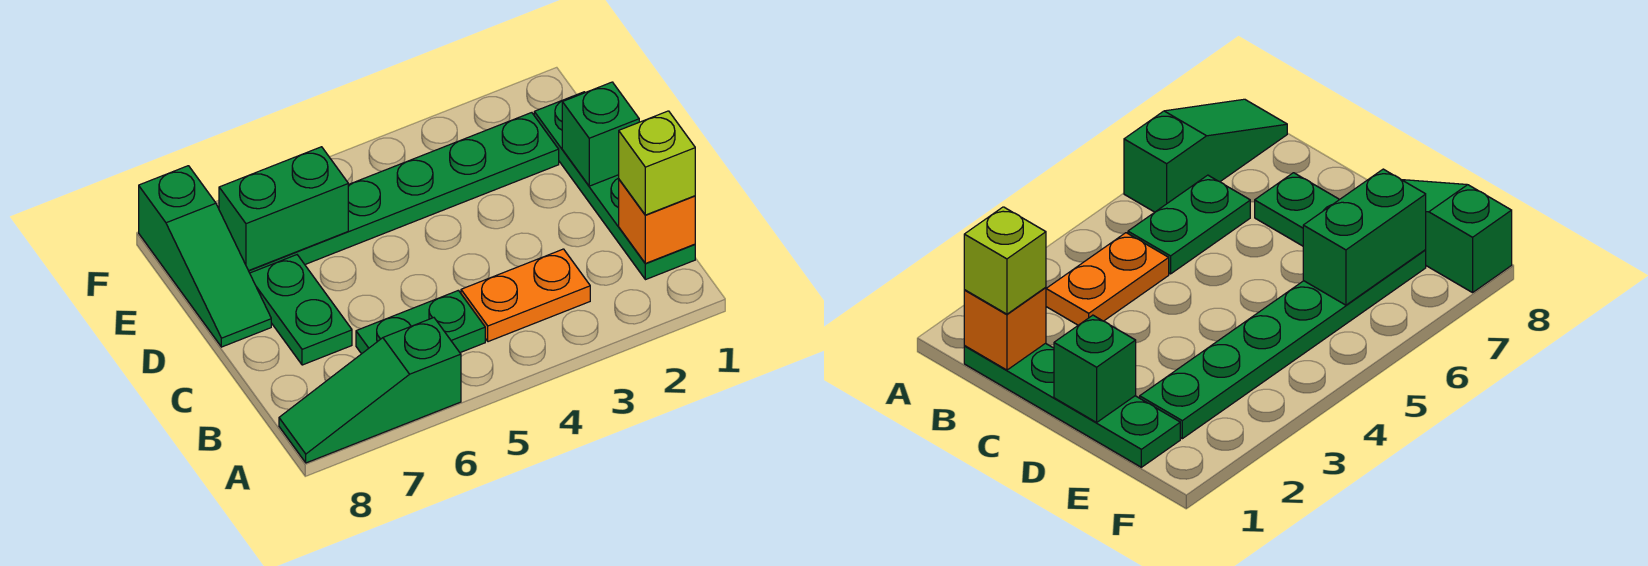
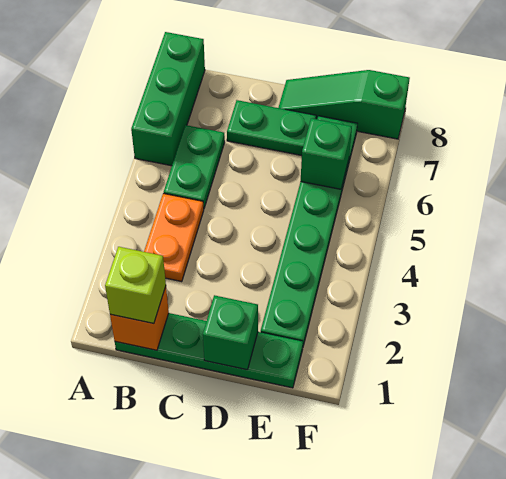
green 1x3 slope [279,318,461,463] -> green 1x3 brick [131,32,205,166]
green 1x2 brick [219,147,348,271] -> green 1x1 brick [301,118,352,189]

